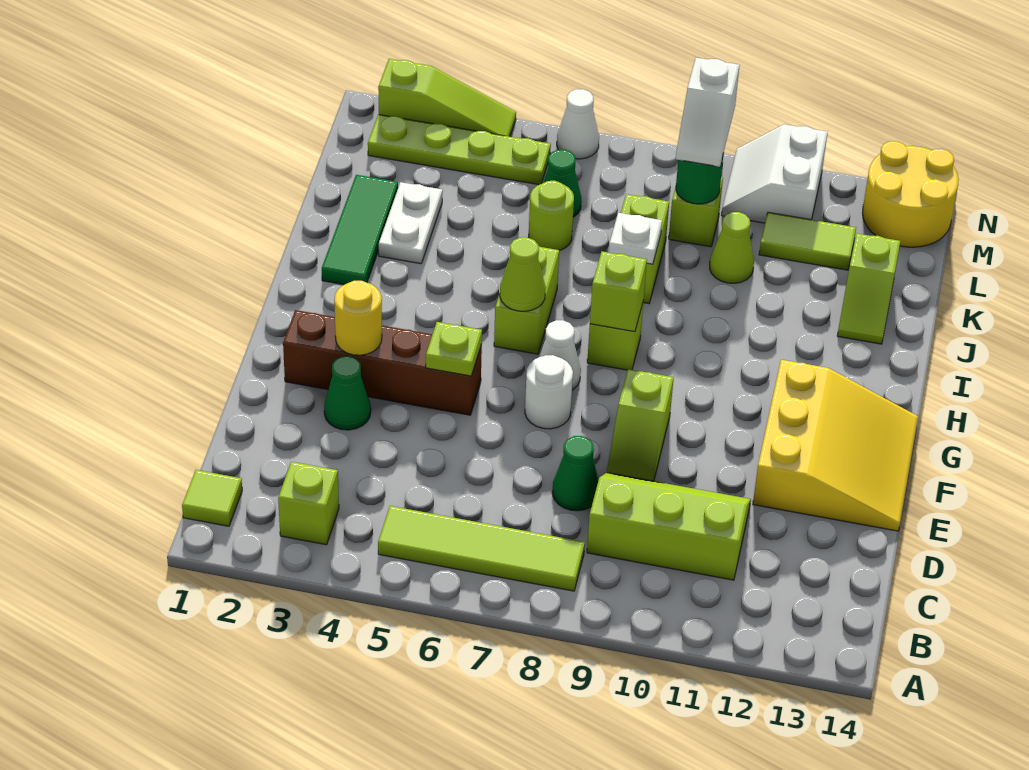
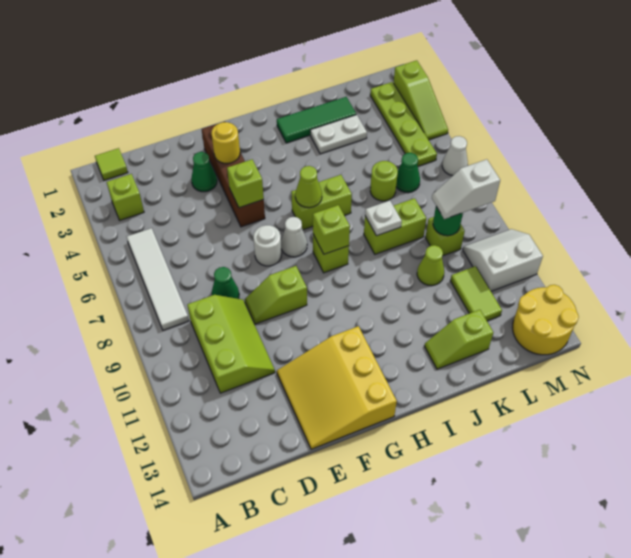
lime 1x4 tile [378,506,585,591] -> white 1x4 tile [127,228,189,330]
yellow 3x3 slope [753,360,918,531] -> yellow 3x3 slope turned to [277,326,397,449]
lime 1x1 plate [426,322,482,376] -> lime 1x1 brick [227,159,264,208]

